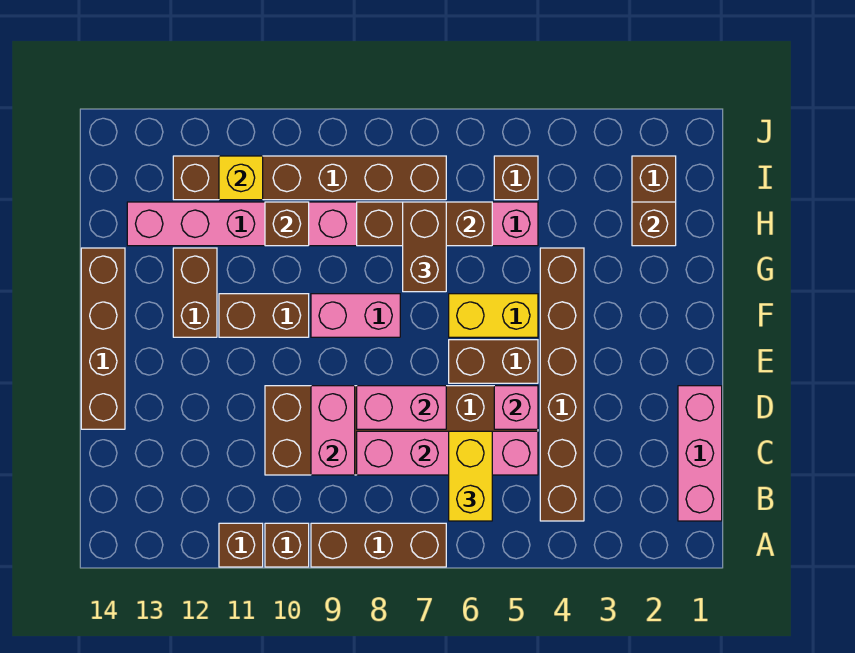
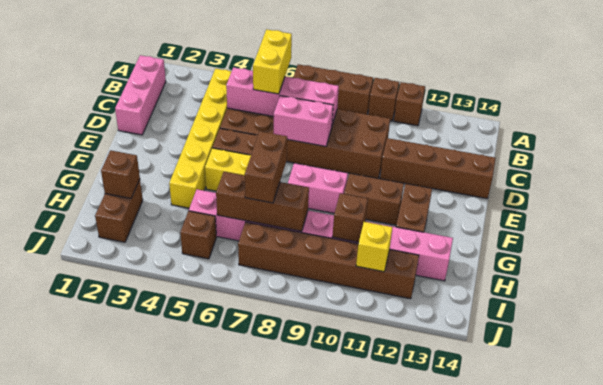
brown 1x6 brick [540,248,584,521] -> yellow 1x6 brick [169,69,231,208]
pink 1x2 brick [311,386,355,475] -> none
pink 1x1 brick [494,386,538,429] -> none
brown 1x4 brick [81,248,125,429] -> brown 1x4 brick turned to [380,138,496,199]

